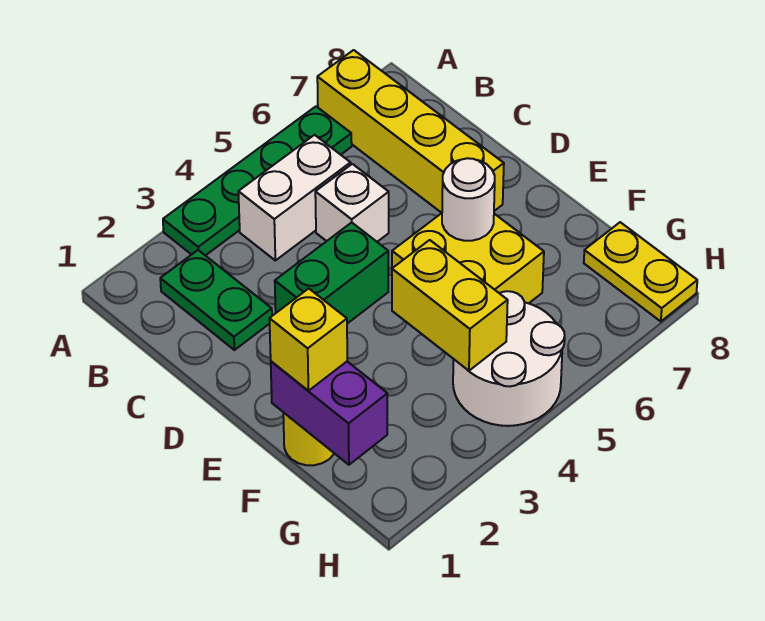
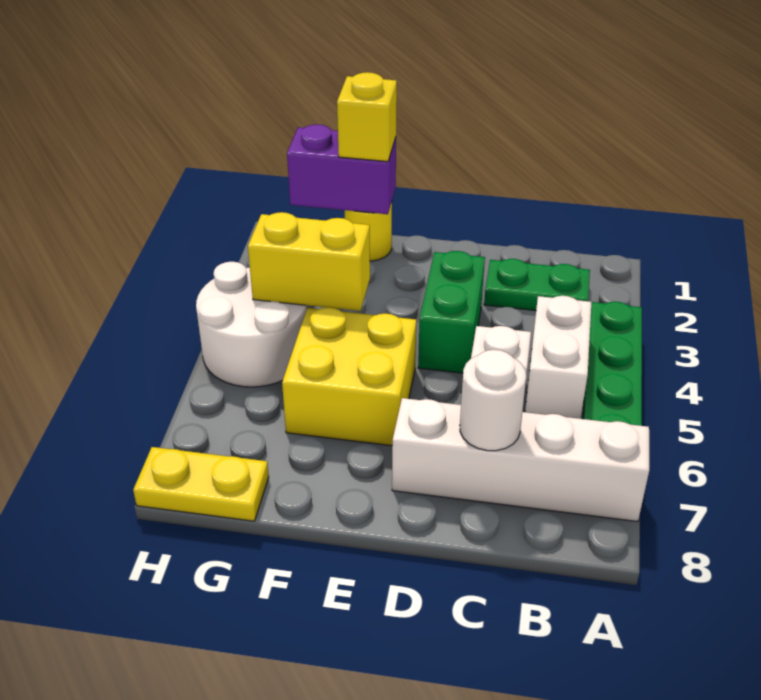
yellow 1x4 brick [317,50,504,213] -> white 1x4 brick [392,398,649,522]
white 1x1 round brick [442,158,495,241] -> white 1x1 round brick moved to [460,350,526,451]

